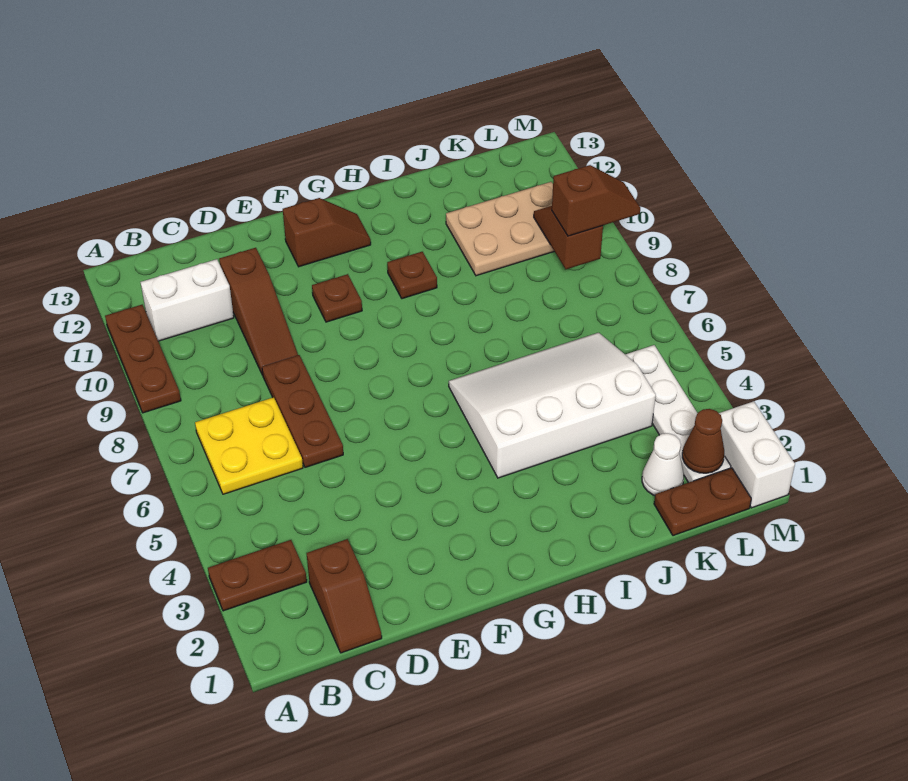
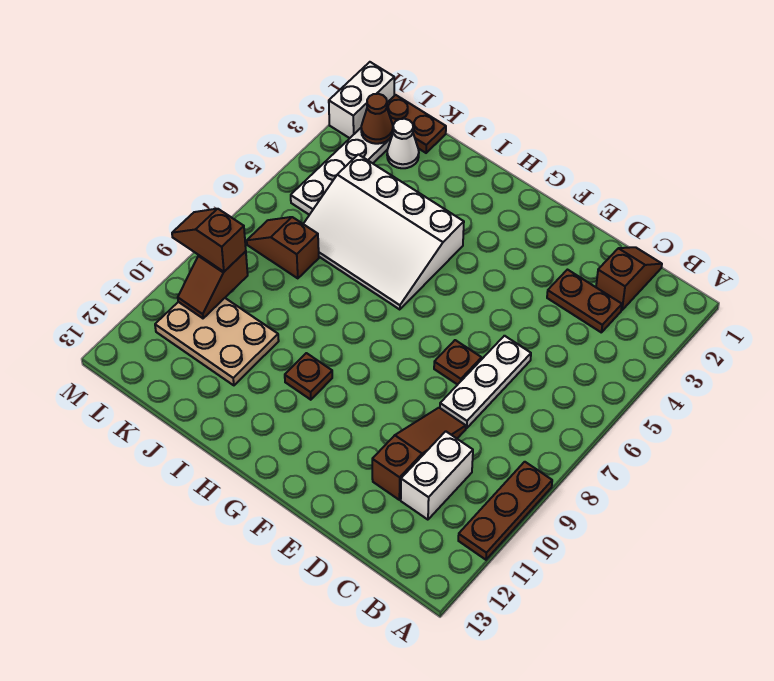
brown 1x2 plate [208,540,307,611] -> brown 1x2 plate moved to [547,270,622,333]
yellow 2x2 plate [195,397,303,494] -> none
white 1x2 brick [141,259,234,341] -> white 1x2 brick turned to [401,431,473,520]
brown 1x3 plate [262,355,343,467] -> white 1x3 plate [440,336,531,428]
brown 1x1 plate [312,274,362,322] -> brown 1x1 plate moved to [434,340,482,385]
brown 1x2 slope [283,198,371,267] -> brown 1x2 slope moved to [247,217,319,278]

